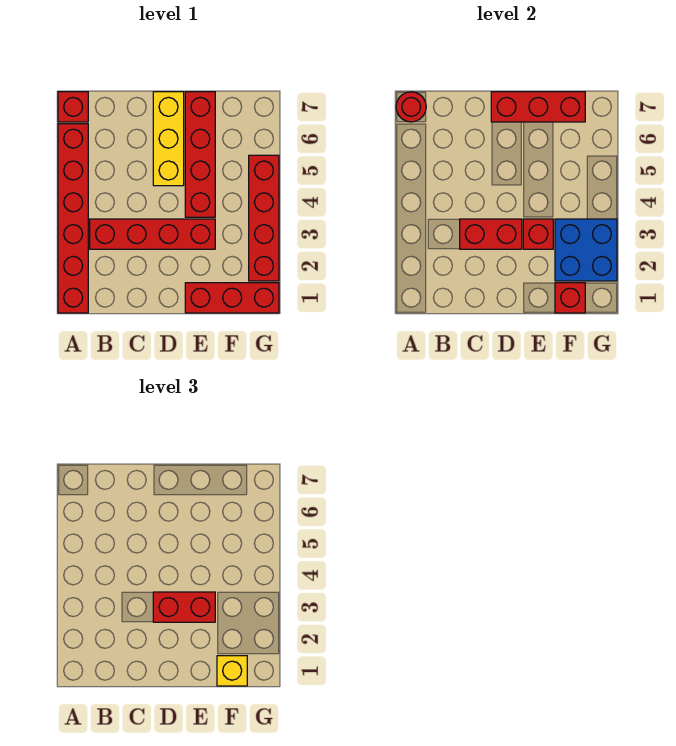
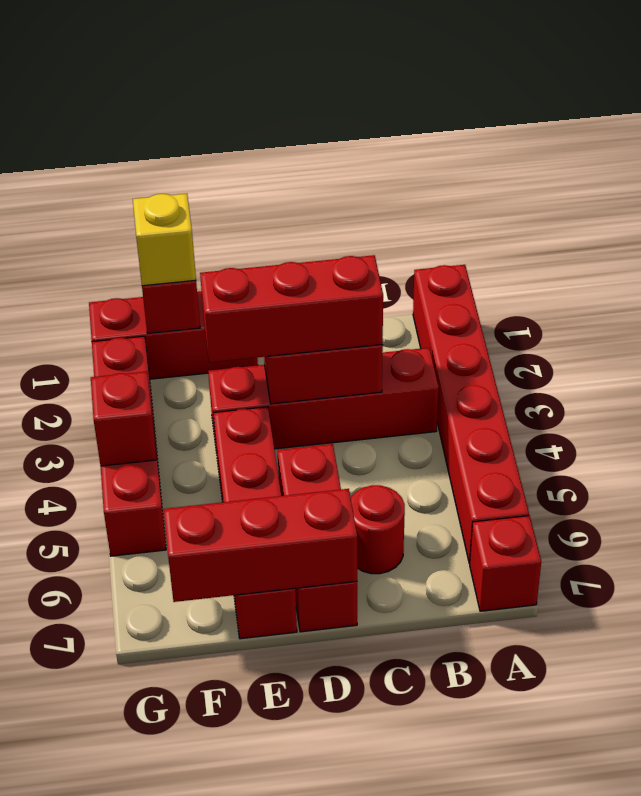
red 1x1 round brick [396,92,426,122] -> red 1x1 round brick moved to [350,485,405,574]
red 1x2 brick [153,592,215,622] -> red 1x3 brick [200,255,383,362]
yellow 1x3 brick [153,92,184,186] -> red 1x3 brick [277,444,357,632]
red 1x1 brick [523,219,553,249] -> red 1x1 brick moved to [91,371,157,466]
blue 2x2 brick [555,219,617,281] -> none

